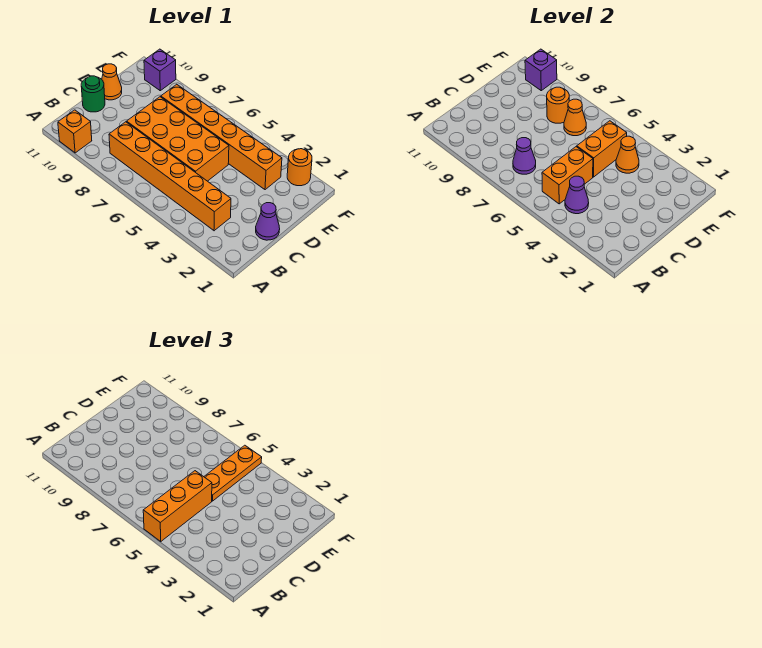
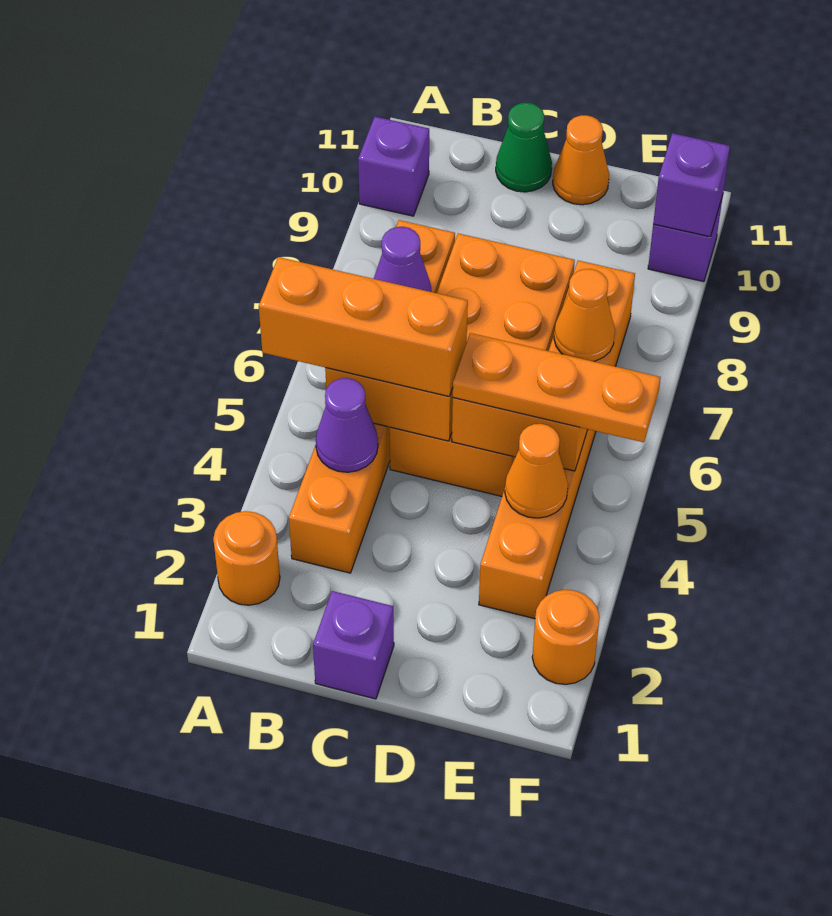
orange 1x1 brick [58,110,92,153] -> purple 1x1 brick [358,117,429,216]
purple 1x1 cone [256,203,280,240] -> purple 1x1 brick [313,591,394,699]
green 1x1 round brick [81,76,105,112] -> green 1x1 cone [496,103,552,192]
orange 1x1 round brick [547,87,569,123] -> orange 1x1 round brick moved to [213,511,280,605]

